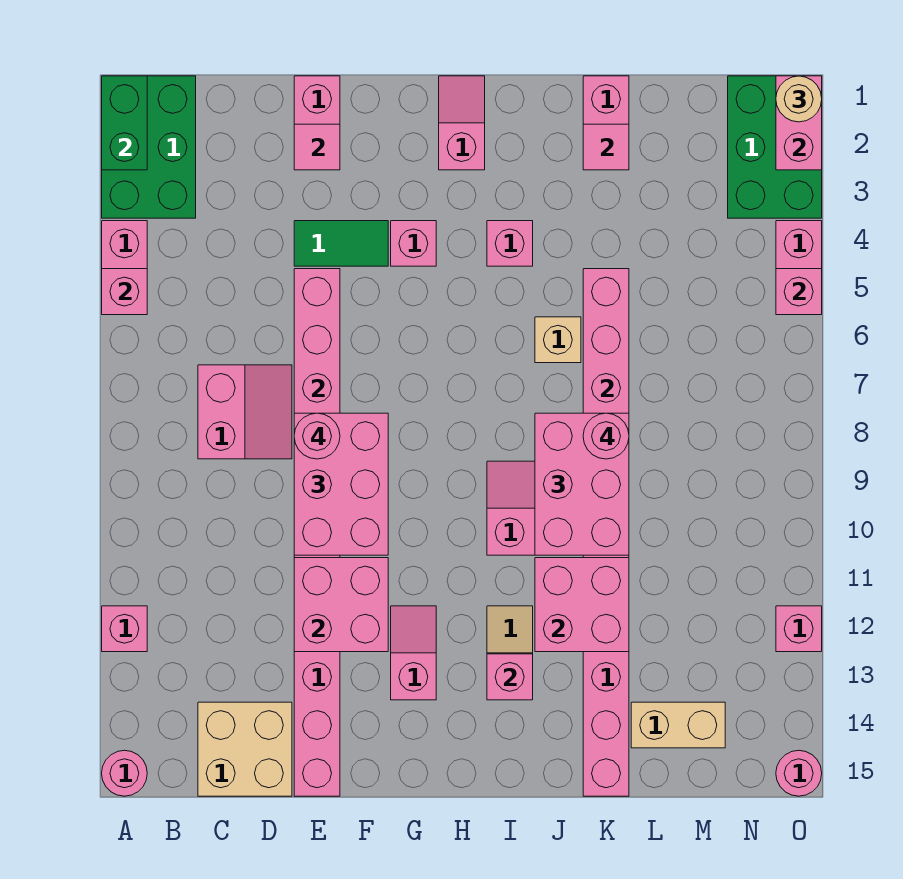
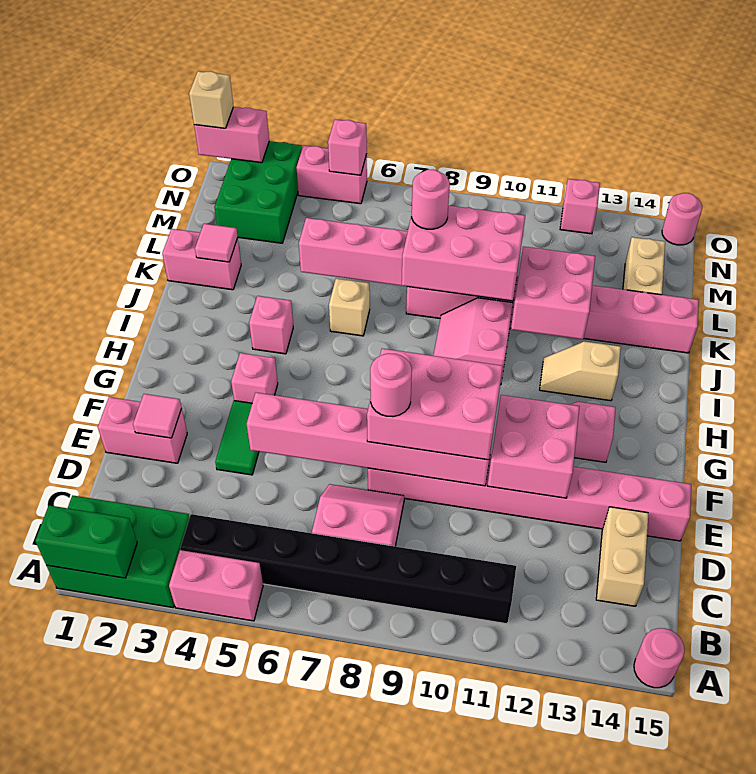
pink 1x1 brick [102,269,147,315] -> none
pink 1x1 brick [102,606,147,652] -> none
none -> black 1x8 brick [180,514,516,624]
tan 2x2 brick [198,702,292,796] -> tan 1x2 brick [596,507,648,606]
pink 1x2 slope [439,76,485,170] -> none
pink 1x1 brick [487,654,533,700] -> none
green 2x3 brick [728,76,822,218] -> green 2x3 brick turned to [215,141,302,243]
tan 1x1 round brick [776,76,822,122] -> tan 1x1 brick [189,71,233,128]

